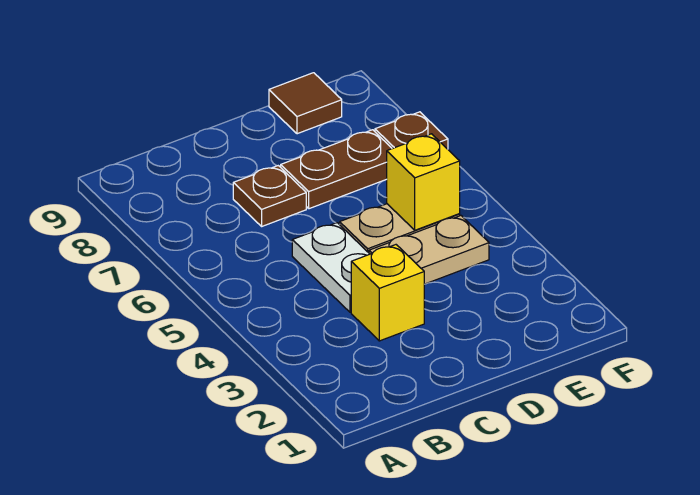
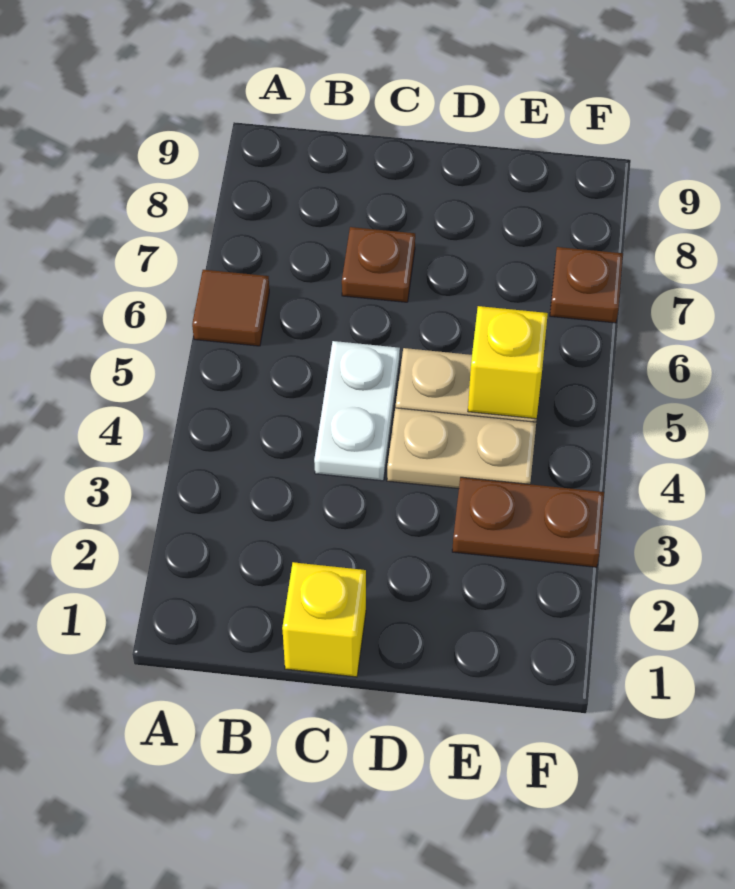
yellow 1x1 brick [351,245,424,341] -> yellow 1x1 brick moved to [282,562,366,677]
brown 1x2 plate [281,130,392,209] -> brown 1x2 plate moved to [452,477,604,567]
brown 1x1 tile [269,73,342,134] -> brown 1x1 tile moved to [192,270,269,346]

